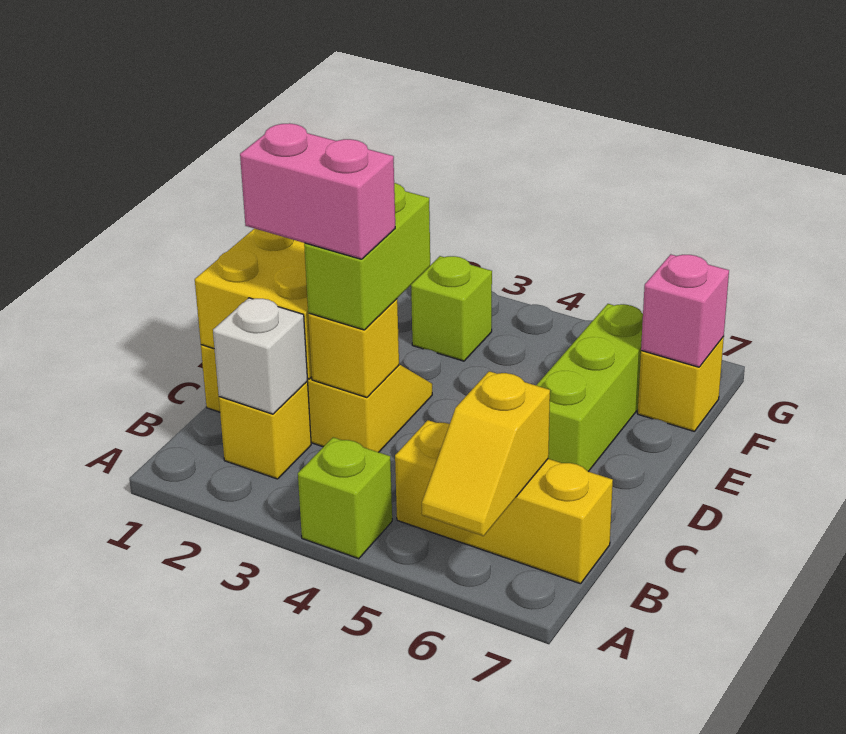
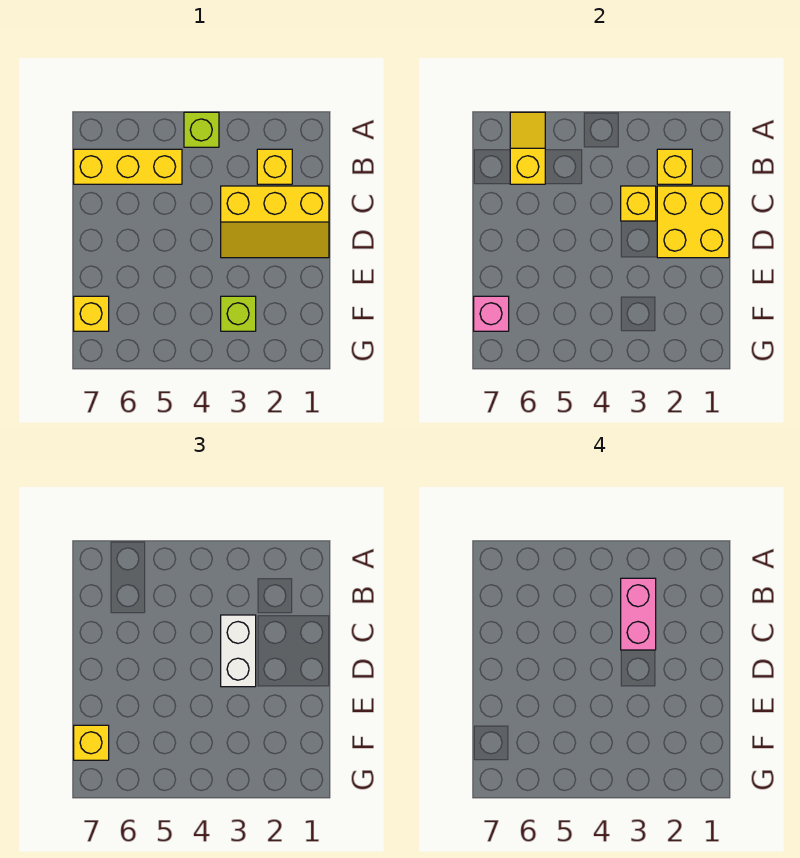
white 1x1 brick [213,298,308,414] -> yellow 1x1 brick [657,149,692,184]
pink 1x2 brick [240,123,395,259] -> pink 1x2 brick turned to [621,578,656,650]
lime 1x2 brick [304,183,430,330] -> white 1x2 brick [221,615,256,687]
lime 1x3 brick [536,304,643,472] -> none
none -> yellow 1x1 brick [74,725,109,760]

